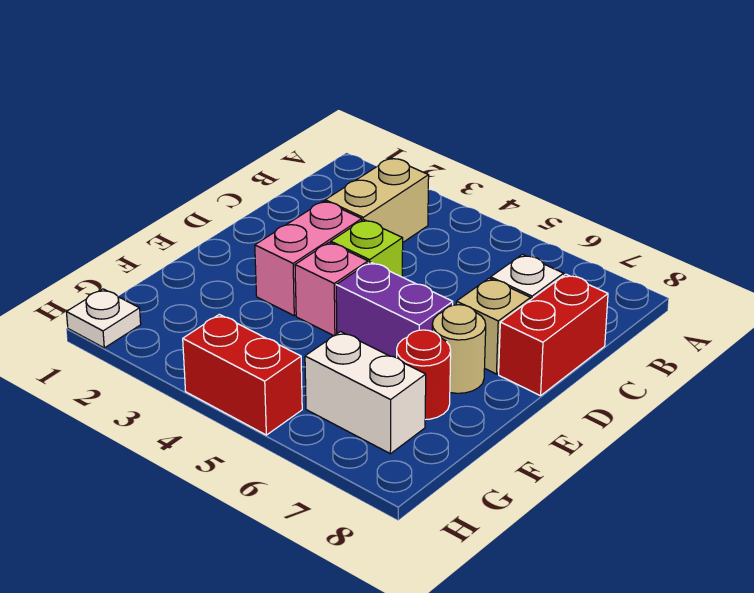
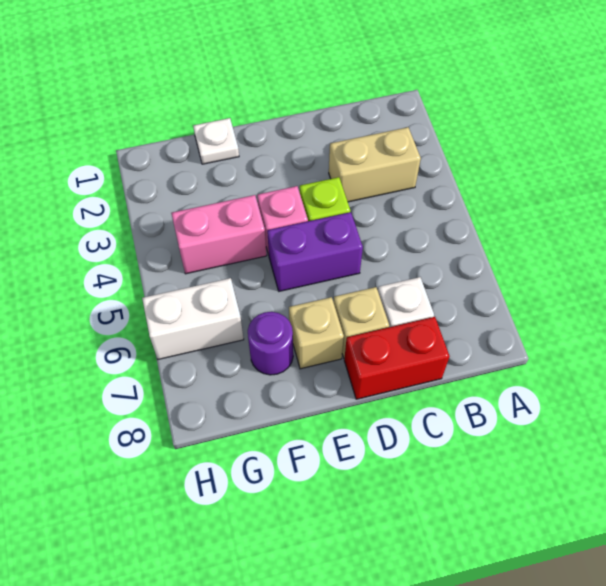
pink 1x2 brick [255,201,362,316] -> pink 1x2 brick moved to [171,195,267,274]
purple 1x2 brick [336,262,453,358] -> purple 1x2 brick turned to [267,212,363,291]
tan 1x1 round brick [432,305,486,393] -> tan 1x1 brick [289,297,344,369]
red 1x1 round brick [397,330,451,420] -> purple 1x1 round brick [248,312,293,375]
white 1x2 brick [305,332,426,454] -> white 1x2 brick turned to [142,278,244,359]
white 1x1 plate [67,289,141,348] -> white 1x1 plate moved to [193,118,239,164]
red 1x2 brick [183,314,302,435] -> none

